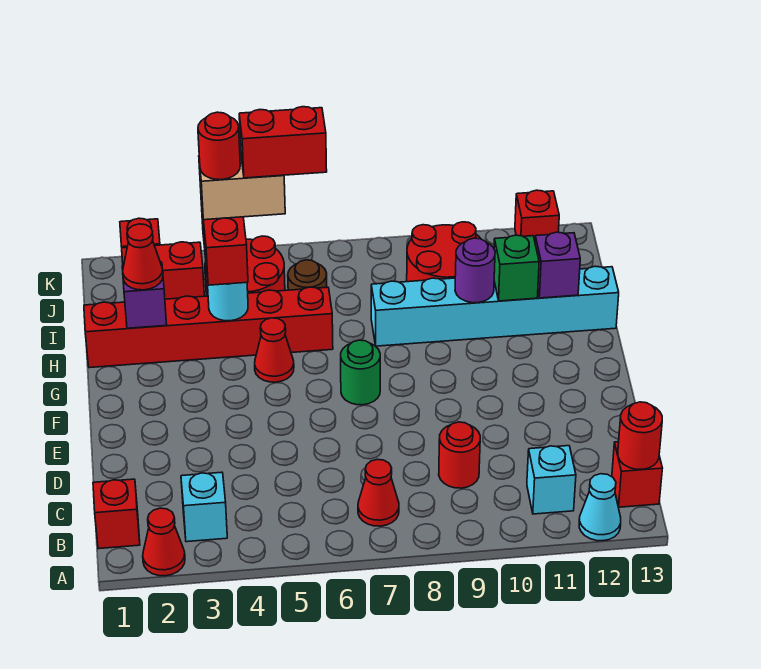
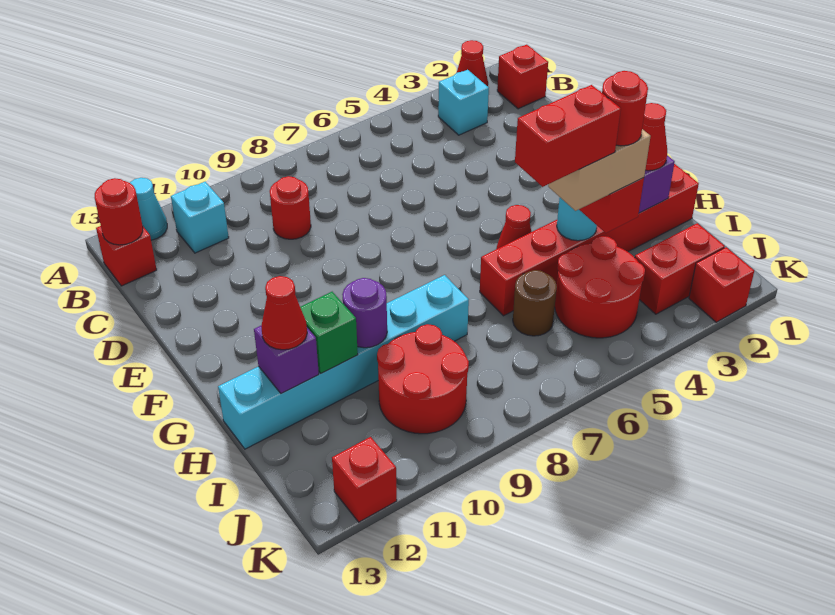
red 1x1 cone [358,459,399,526] -> red 1x1 cone moved to [261,276,307,350]
green 1x1 round brick [341,340,380,405] -> none

